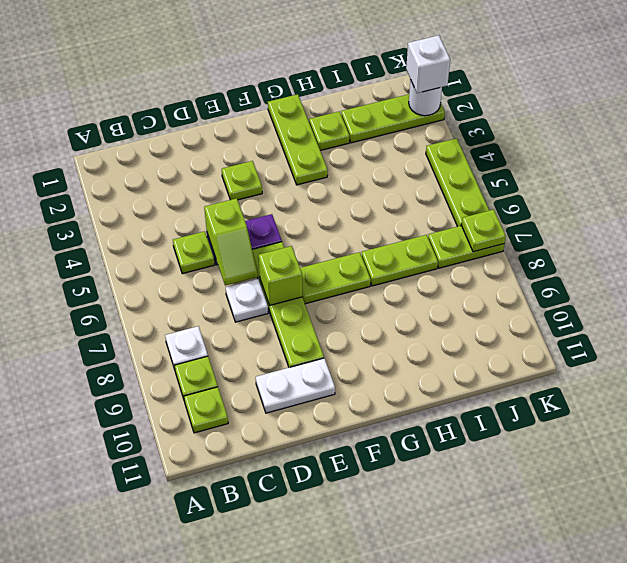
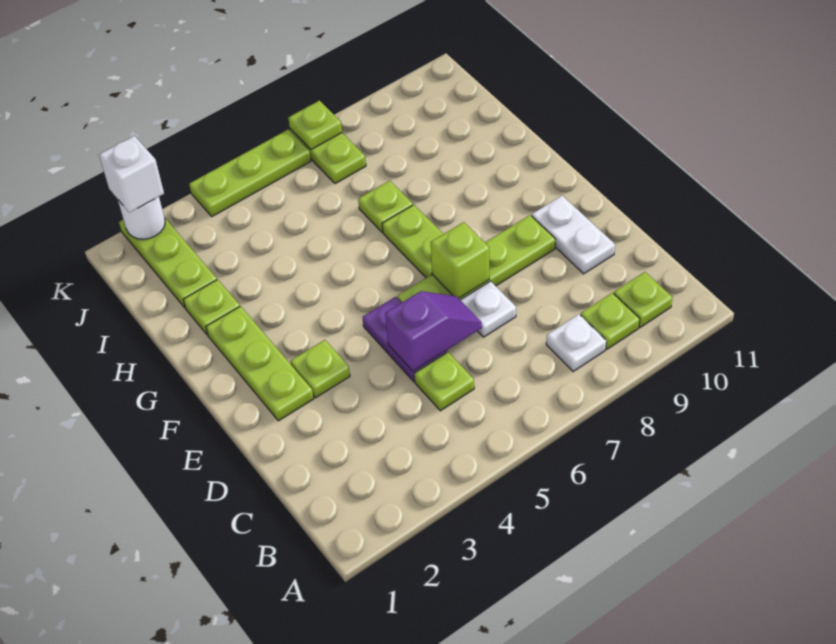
lime 1x2 slope [204,198,258,286] -> purple 1x2 slope [385,291,482,371]
lime 1x3 plate [268,94,328,185] -> lime 1x3 plate turned to [206,306,314,421]
lime 1x2 plate [362,235,438,286] -> lime 1x1 plate [358,181,413,232]

